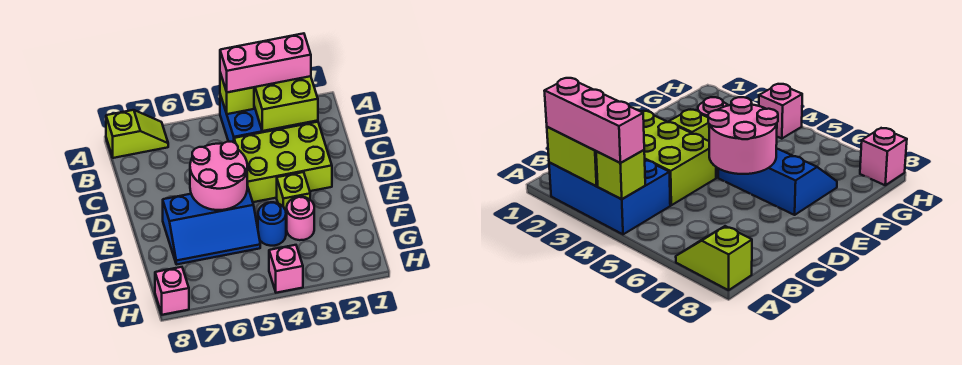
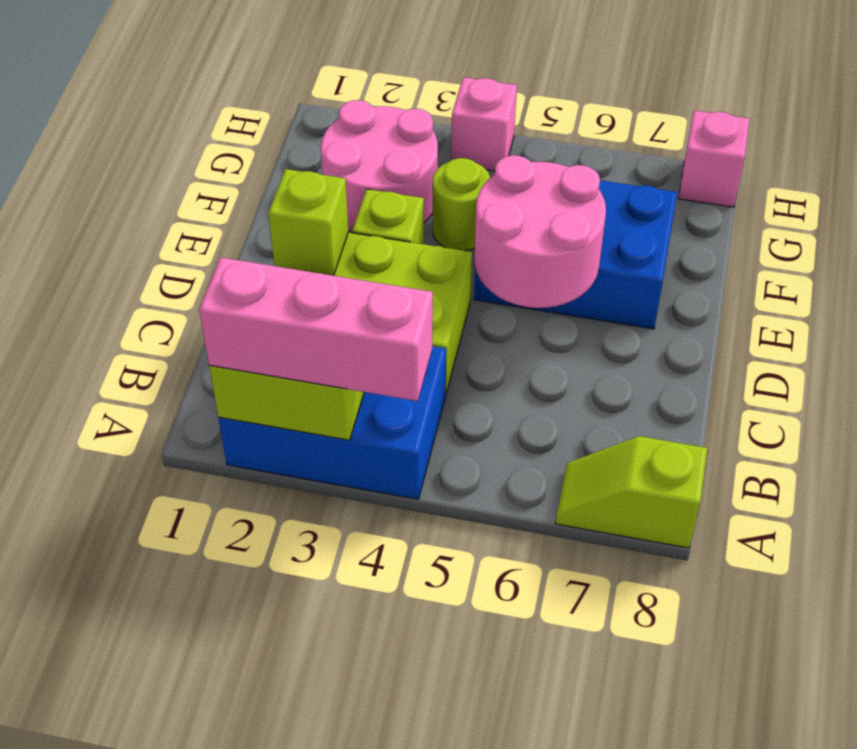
lime 1x1 brick [220,73,254,114] -> lime 1x1 brick moved to [268,169,349,276]
blue 2x3 slope [163,186,260,265] -> blue 2x3 brick [474,180,677,329]
pink 1x1 round brick [287,197,314,240] -> pink 2x2 round brick [321,100,438,232]
blue 1x1 round brick [258,202,286,246] -> lime 1x1 round brick [433,158,490,251]

